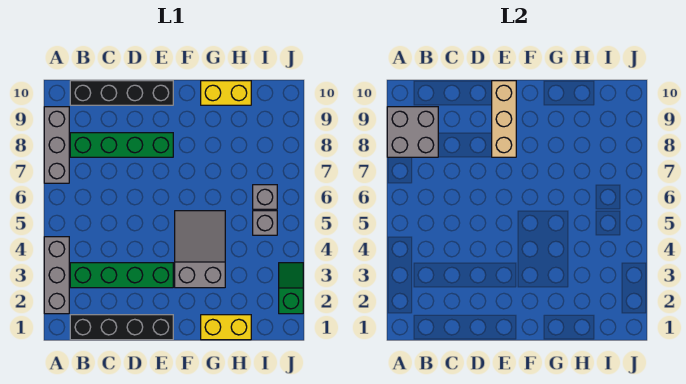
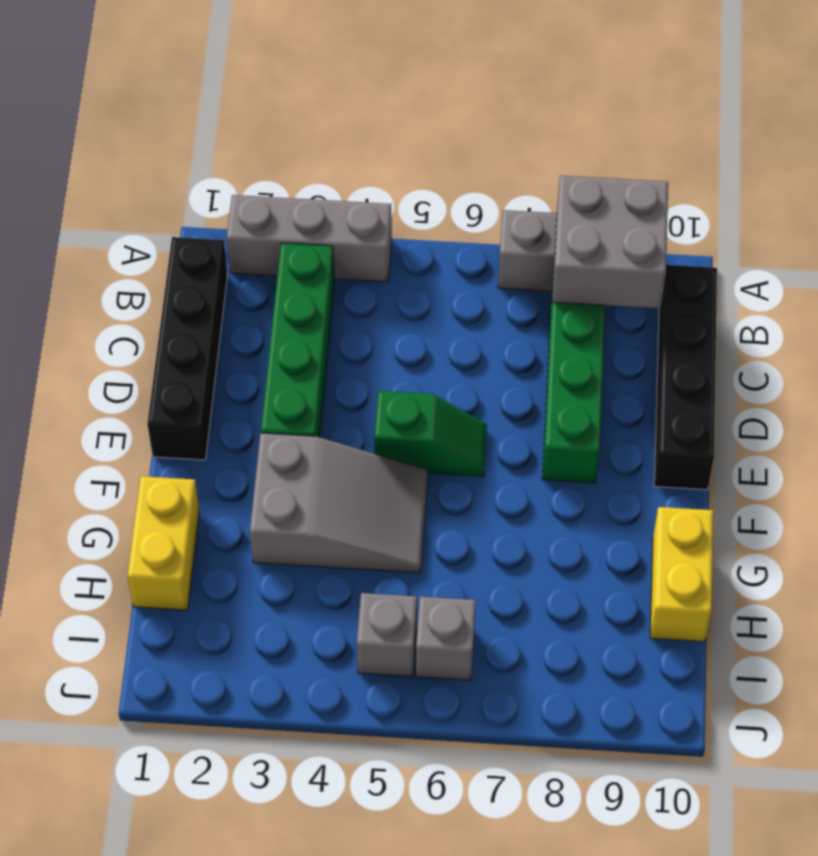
tan 1x3 brick [492,81,516,157] -> none
green 1x2 slope [279,263,303,314] -> green 1x2 slope moved to [374,391,487,476]

